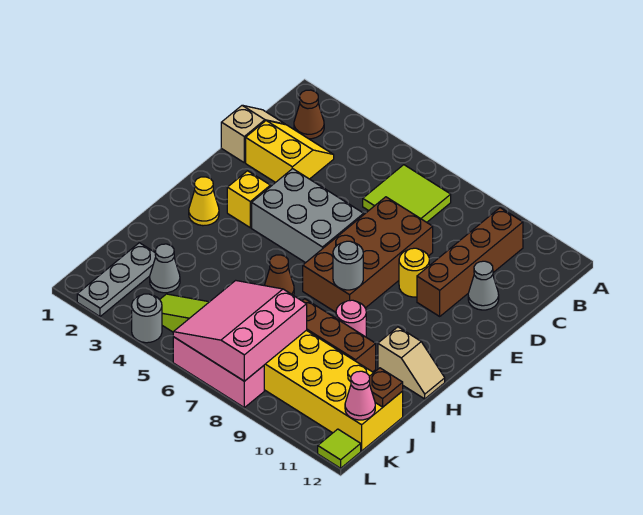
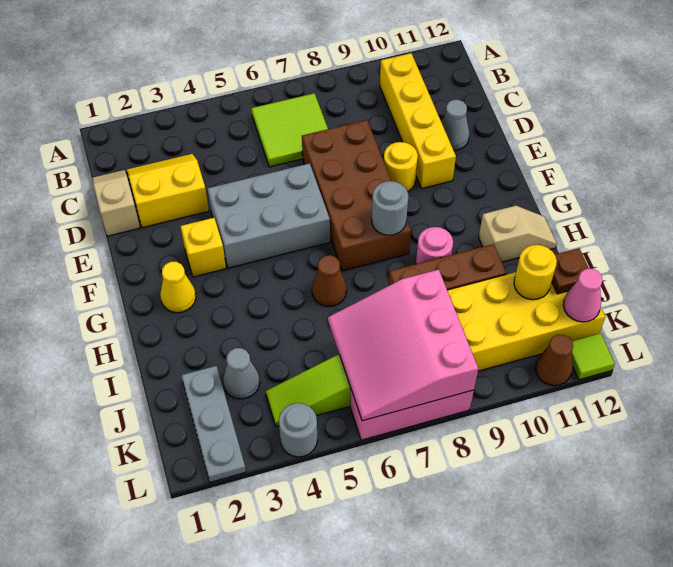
brown 1x1 cone [294,90,324,139] -> brown 1x1 cone moved to [535,335,573,386]
brown 1x4 brick [417,208,523,316] -> yellow 1x4 brick [380,53,456,188]
none -> yellow 1x1 round brick [514,245,557,300]

